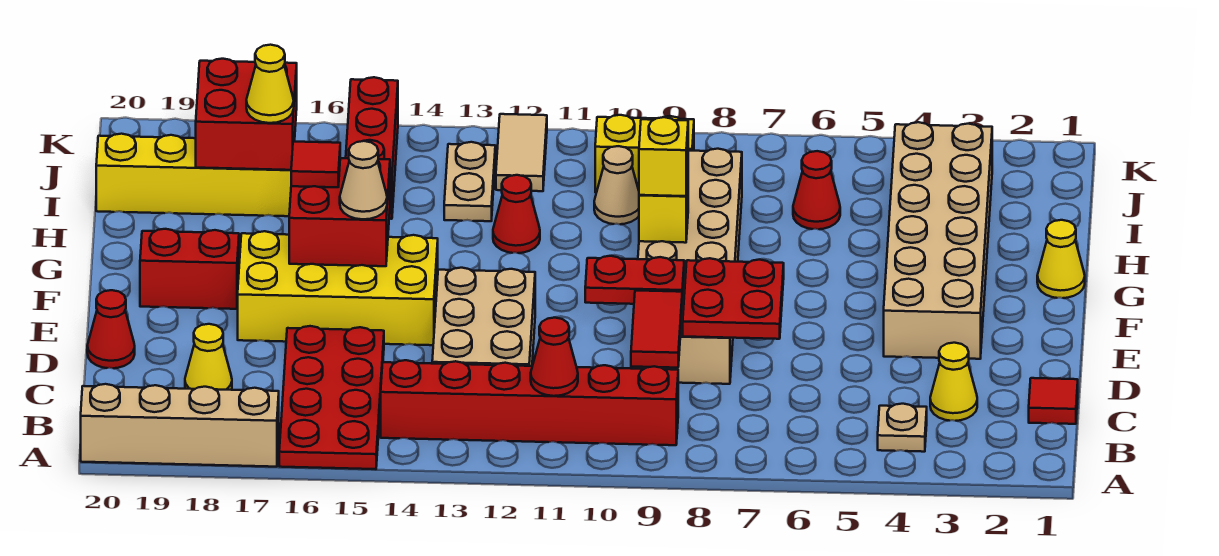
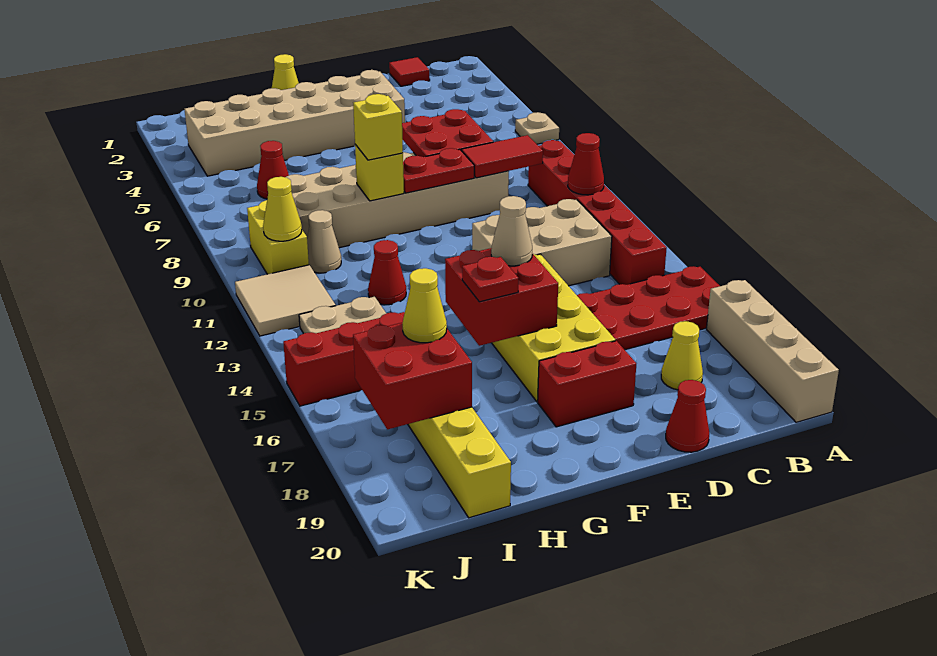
tan 1x1 plate [878,404,927,452] -> tan 1x1 plate moved to [515,112,559,144]
yellow 1x1 cone [930,343,977,421] -> yellow 1x1 cone moved to [263,177,302,241]
red 1x2 plate [585,256,684,304] -> red 1x2 plate turned to [403,148,474,193]
red 1x2 brick [140,229,239,309] -> red 1x2 brick turned to [538,341,636,427]
red 1x1 tile [291,142,340,187] -> red 1x1 plate [462,257,519,302]
tan 1x2 tile [496,114,547,191] -> tan 2x2 tile [235,265,336,336]

